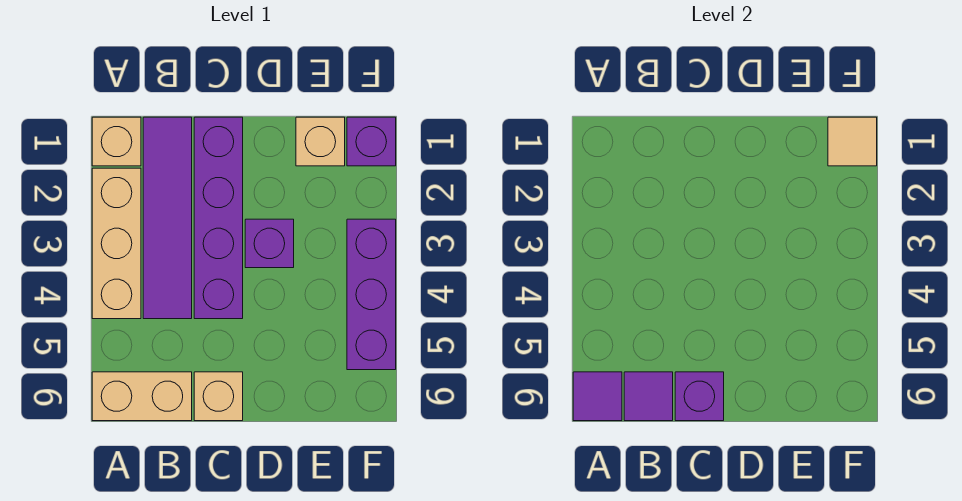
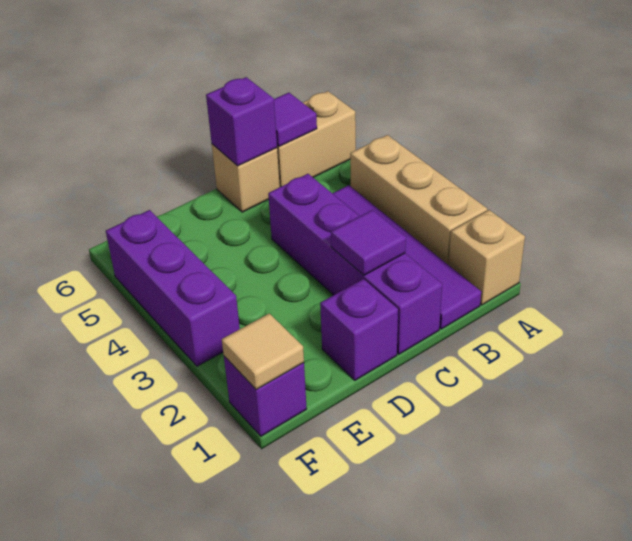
purple 1x1 tile [573,372,622,421] -> purple 1x1 tile moved to [331,210,406,275]
purple 1x1 brick [245,219,294,268] -> purple 1x1 brick moved to [320,279,398,380]
tan 1x1 brick [296,117,345,166] -> none

